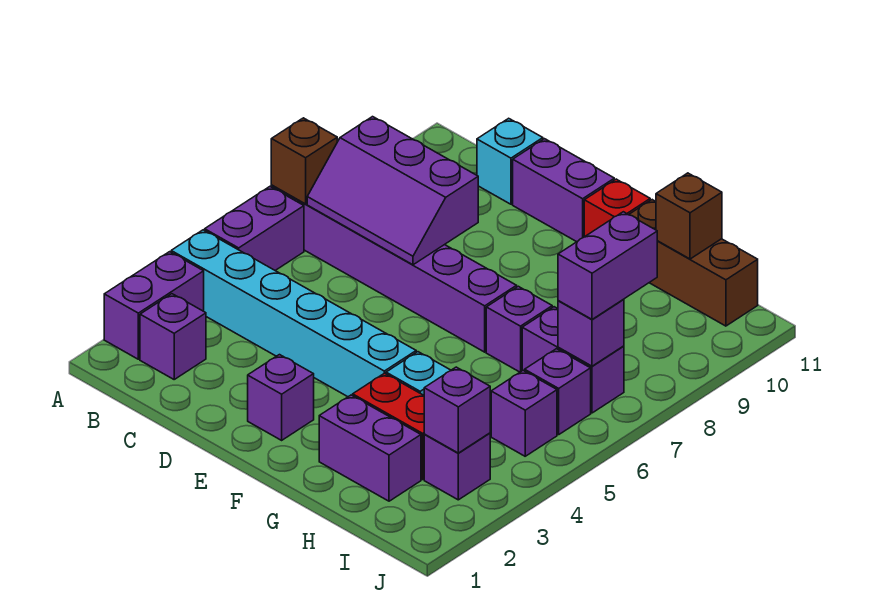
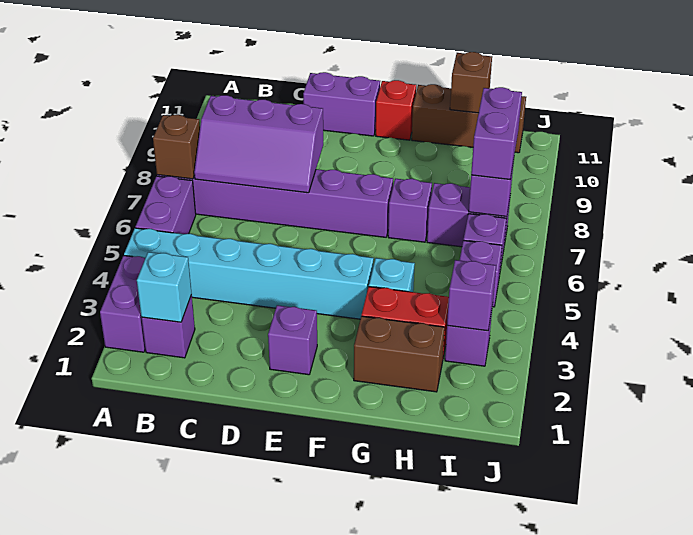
cyan 1x1 brick [477,118,543,204] -> cyan 1x1 brick moved to [137,252,192,322]
purple 1x2 brick [319,395,421,501] -> brown 1x2 brick [354,316,445,392]

